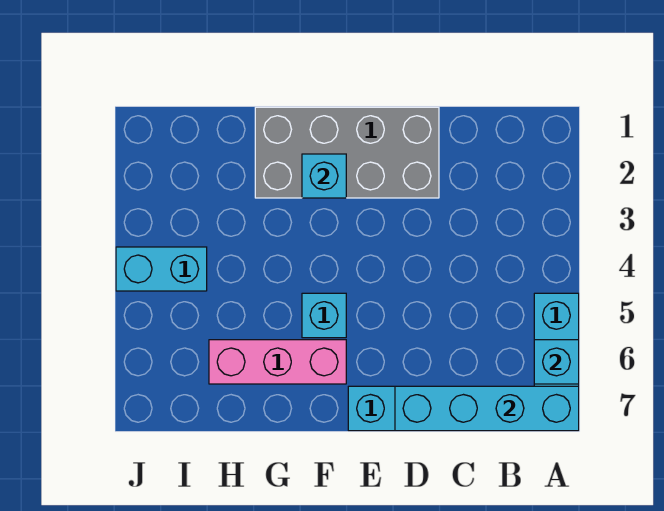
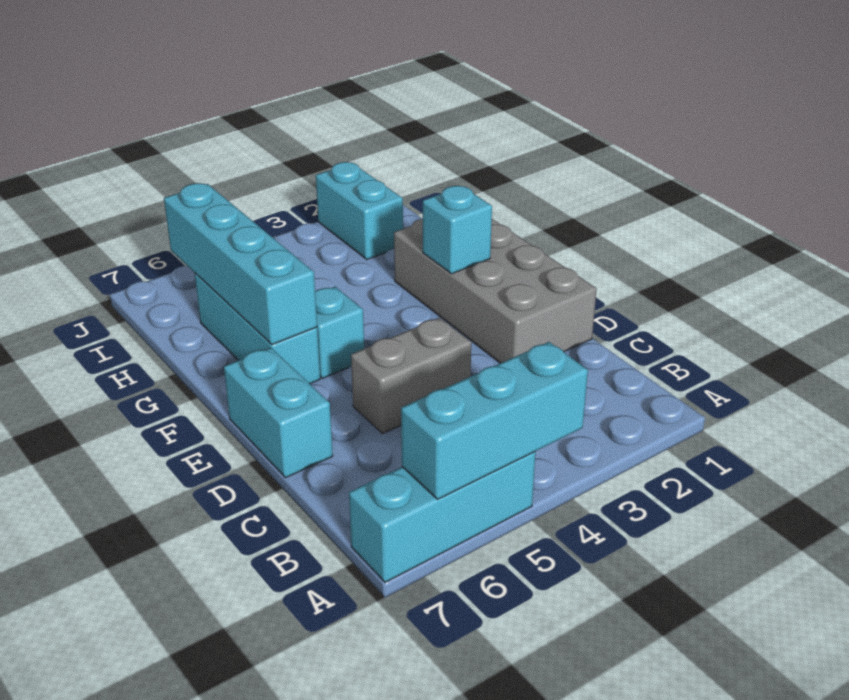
cyan 1x1 brick [534,340,579,384] -> cyan 1x3 brick [401,342,588,499]
cyan 1x4 brick [395,386,579,431] -> cyan 1x4 brick moved to [164,183,317,345]
none -> grey 1x2 brick [351,318,471,434]
pink 1x3 brick [209,340,346,384] -> cyan 1x3 brick [195,273,320,384]
cyan 1x2 brick [116,247,207,291] -> cyan 1x2 brick moved to [316,162,403,259]

